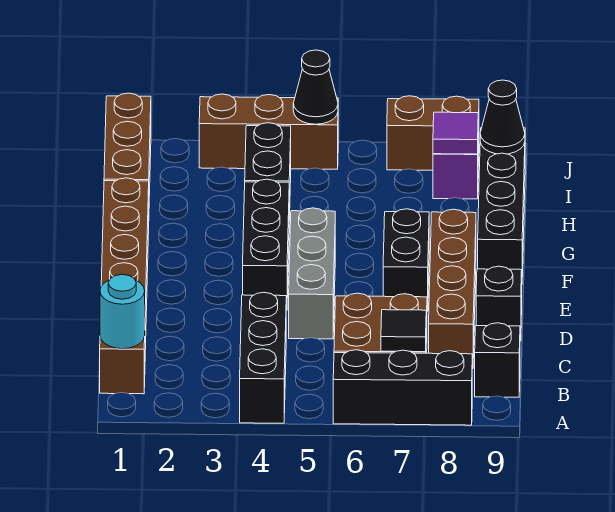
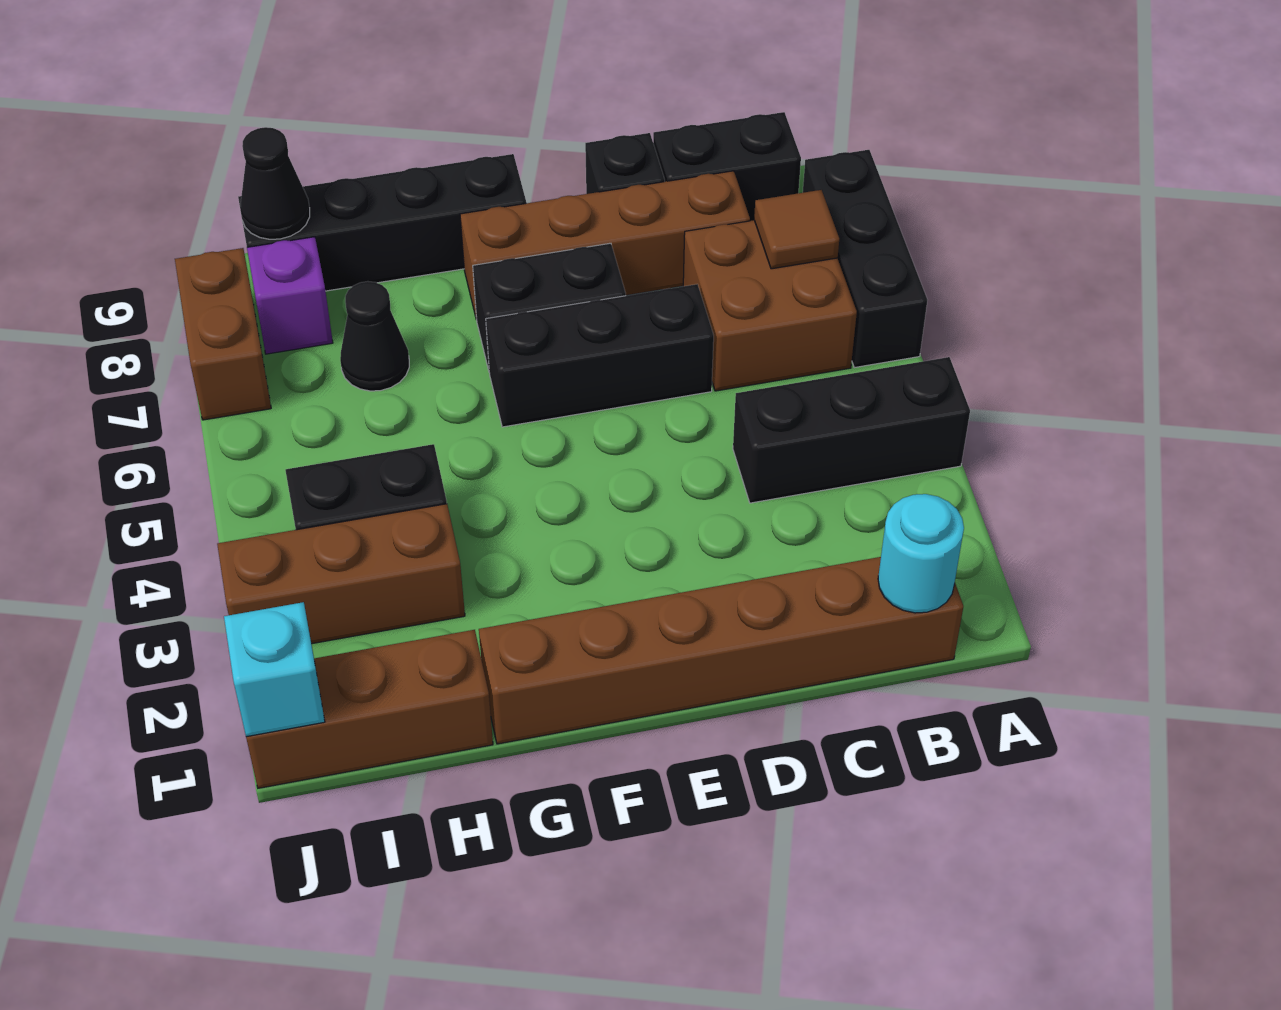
black 1x1 tile [381,310,426,352] -> brown 1x1 tile [754,190,839,269]
black 1x1 brick [475,323,520,397] -> black 1x2 brick [653,112,801,221]
grey 1x3 brick [289,208,335,339] -> none
black 1x3 brick [243,179,289,310] -> black 1x3 brick moved to [486,284,714,427]
purple 1x1 tile [433,112,478,154] -> none
none -> cyan 1x1 brick [224,602,325,737]
brown 1x3 brick [199,94,338,169] -> brown 1x3 brick turned to [217,504,465,644]
black 1x1 cone [293,50,338,124] -> black 1x1 cone moved to [340,281,409,391]

